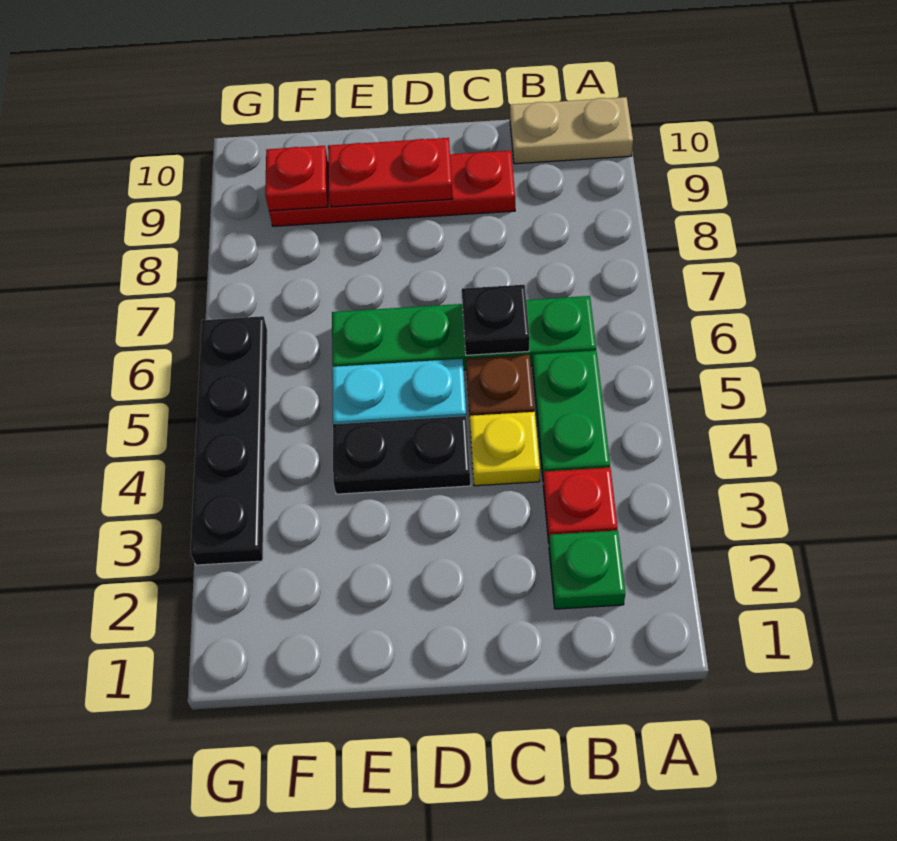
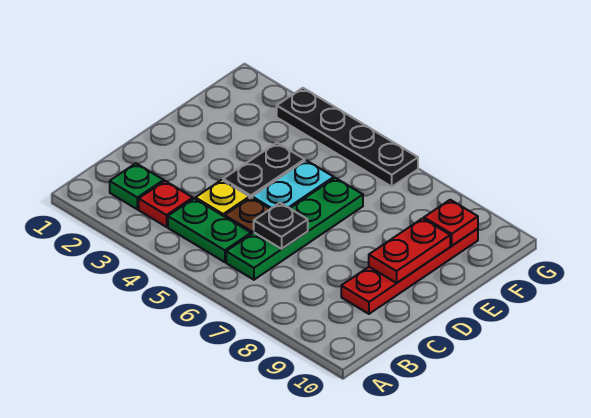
tan 1x2 plate [510,97,633,164] -> none

